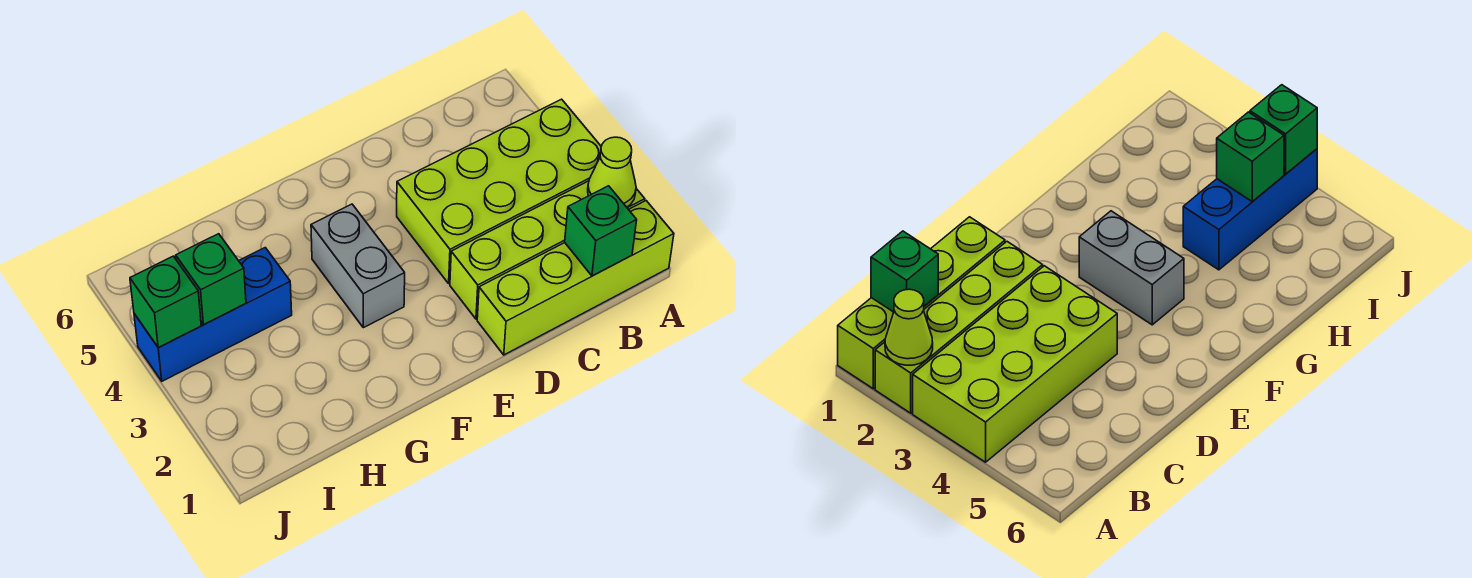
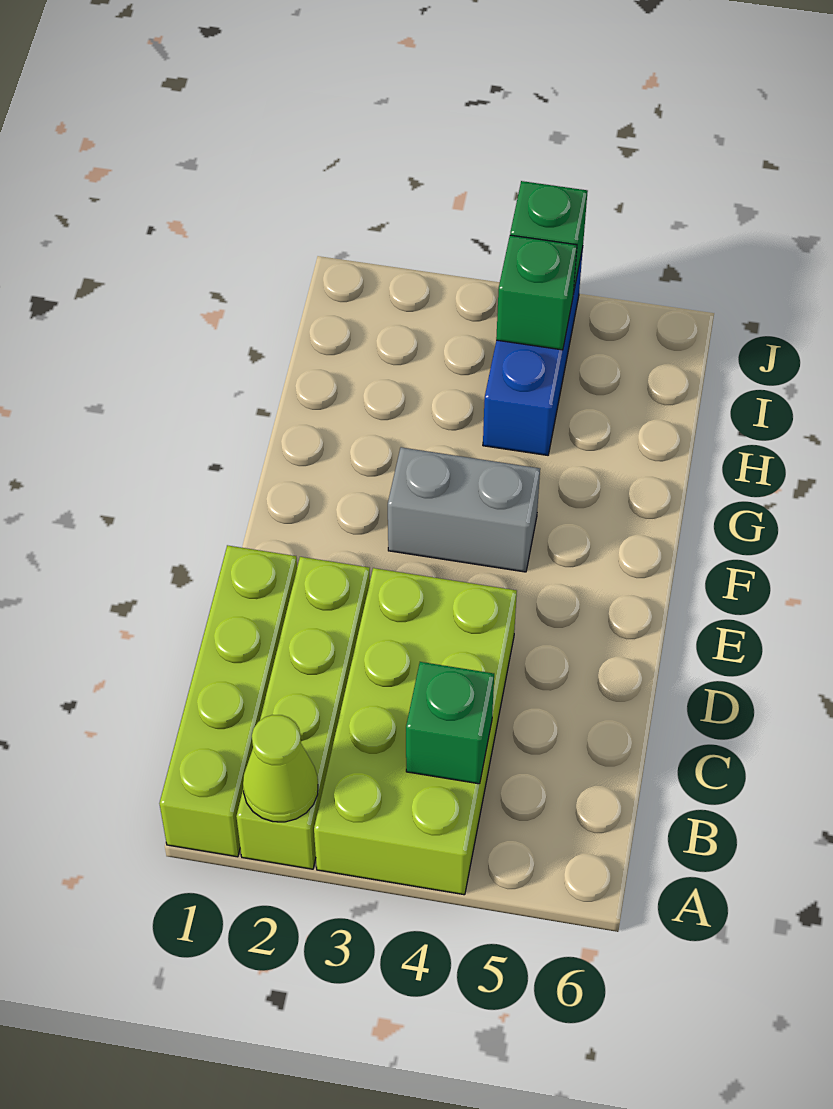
green 1x1 brick [565,186,637,276] -> green 1x1 brick moved to [406,662,494,784]

